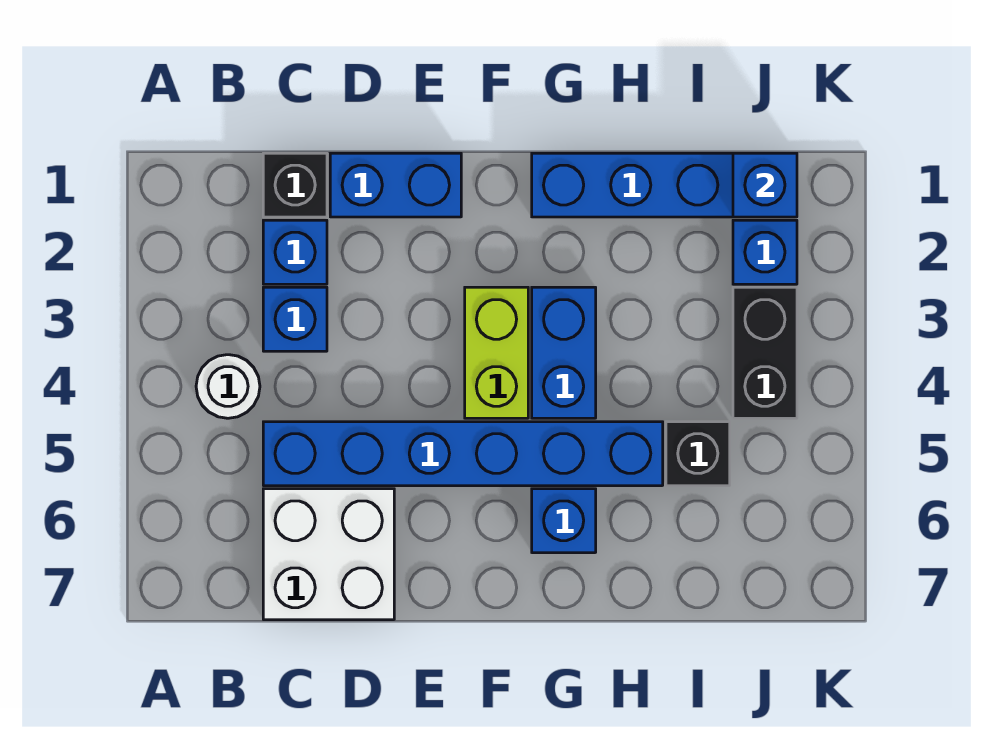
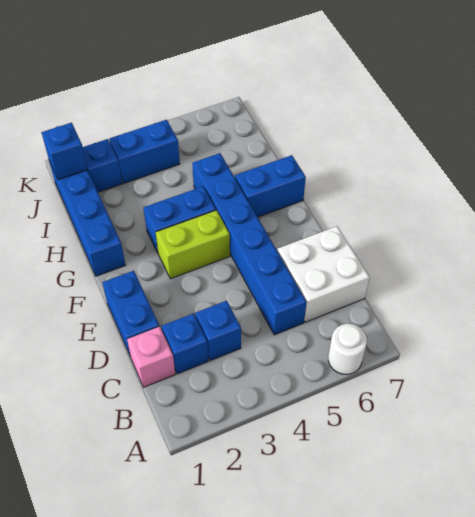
white 1x1 round brick [196,355,260,418] -> white 1x1 round brick moved to [328,324,367,375]
black 1x1 brick [263,153,327,217] -> pink 1x1 brick [127,326,175,387]
blue 1x1 brick [532,489,596,553] -> blue 1x2 brick [235,155,306,217]
black 1x1 brick [666,422,730,486] -> none
black 1x2 brick [733,287,797,418] -> blue 1x2 brick [110,120,180,183]

